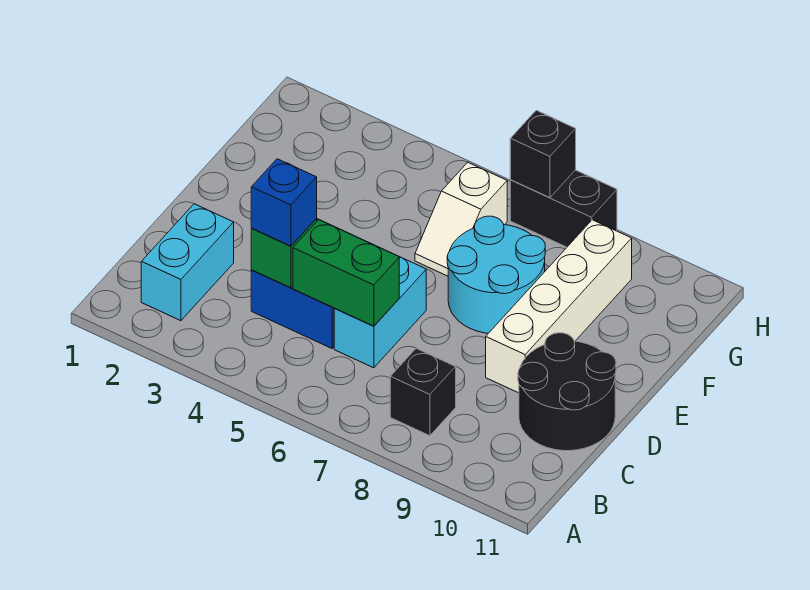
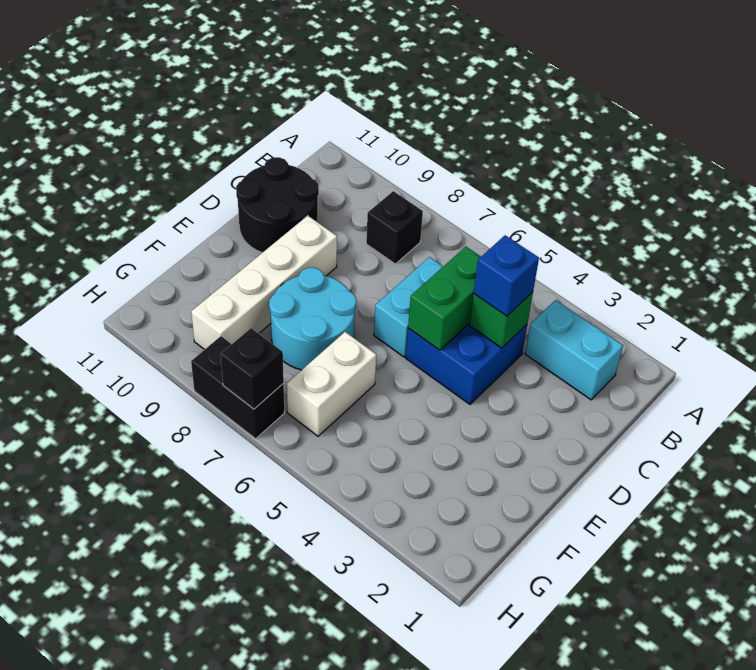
cyan 1x2 brick [141,204,234,321] -> cyan 1x2 brick turned to [525,300,623,400]
green 1x2 brick [293,220,399,326] -> green 1x2 brick turned to [408,247,481,350]
white 1x2 slope [415,162,507,276] -> white 1x2 brick [287,332,376,436]

